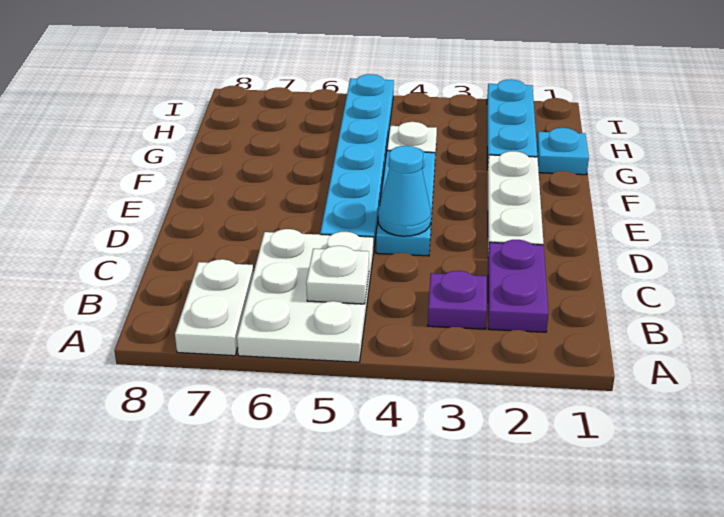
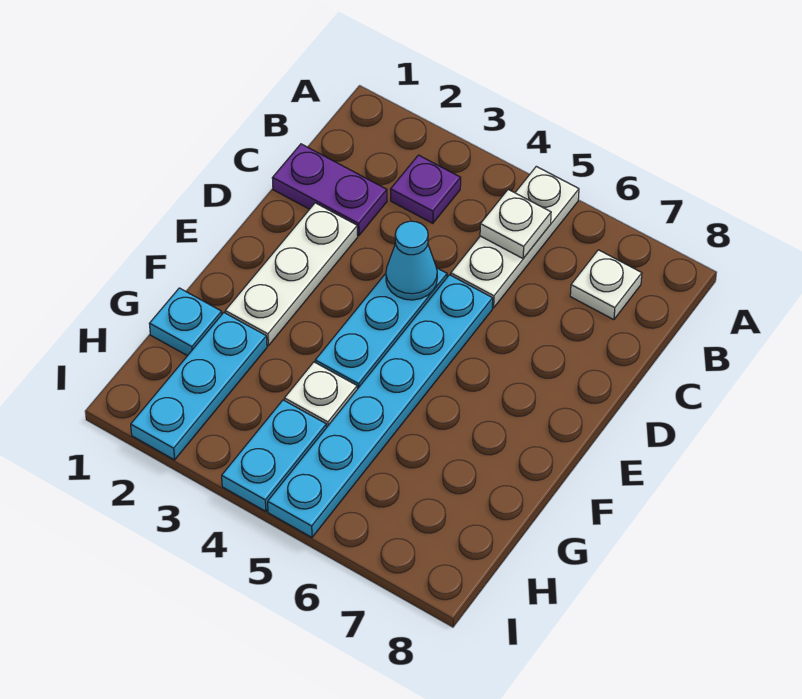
white 2x3 plate [237,229,373,362] -> white 1x3 plate [451,166,579,308]
white 1x2 plate [175,259,253,356] -> white 1x1 plate [570,250,642,320]
purple 1x2 plate [488,240,548,332] -> purple 1x2 plate turned to [272,144,387,236]
none -> cyan 1x2 plate [222,400,327,511]

